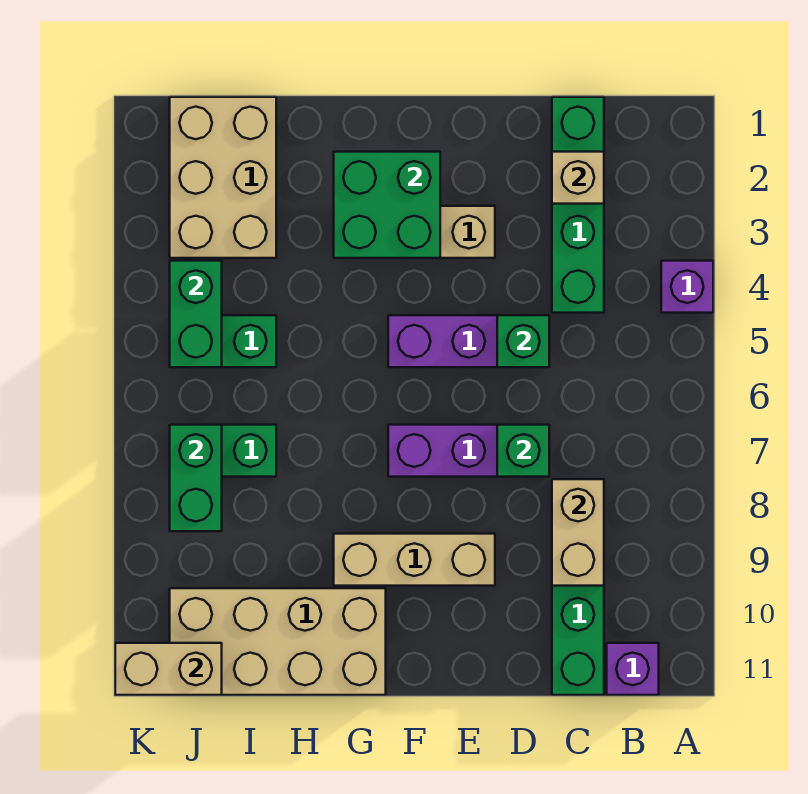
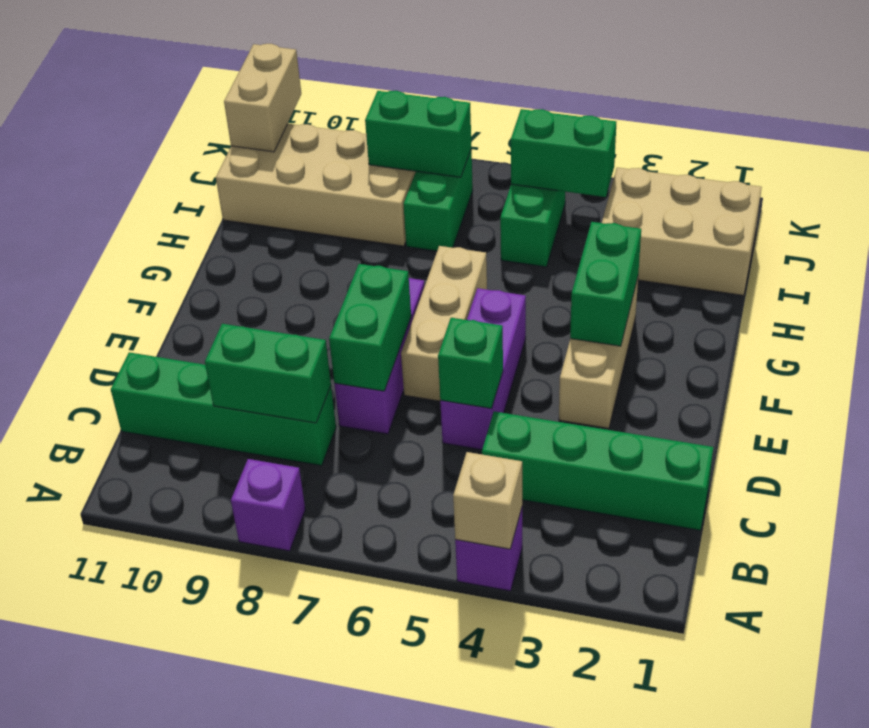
purple 1x1 brick [607,643,659,695] -> purple 1x1 brick moved to [231,459,305,551]
tan 1x1 brick [552,152,604,204] -> tan 1x1 brick moved to [453,452,522,549]
tan 1x2 brick [552,479,604,586] -> green 1x2 brick [205,324,331,423]
green 1x1 brick [497,425,549,477] -> green 1x2 brick [329,264,411,391]
tan 1x3 brick [334,534,495,586] -> tan 1x3 brick moved to [401,246,487,401]
green 2x2 brick [334,152,440,258] -> green 1x2 brick [570,222,641,346]
tan 2x4 brick [170,588,386,695] -> tan 2x4 brick turned to [216,124,416,246]

